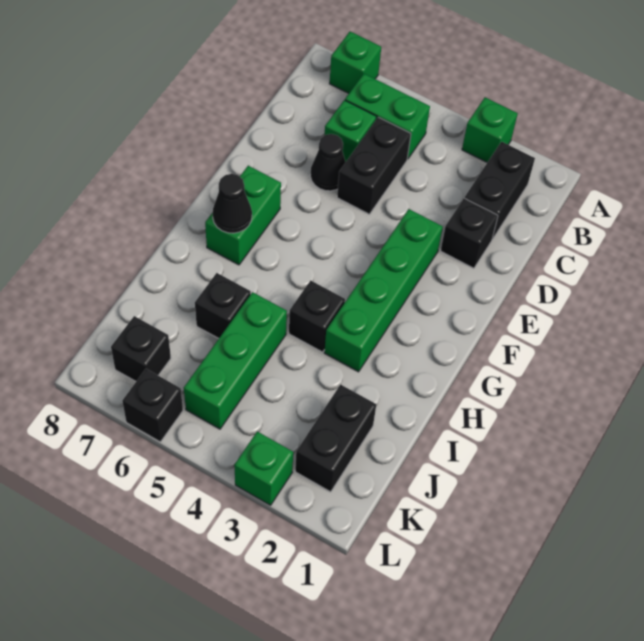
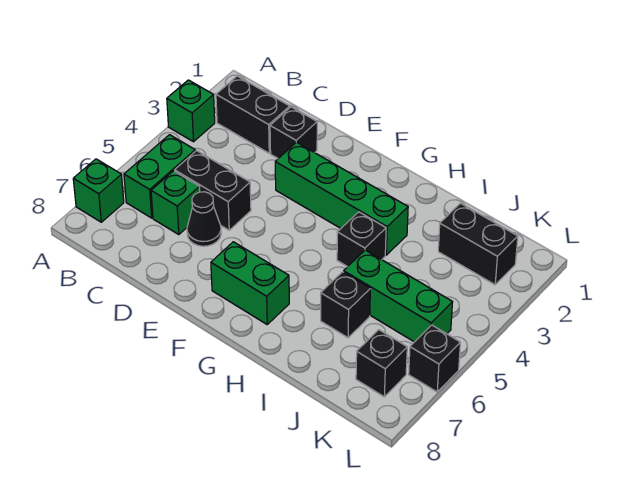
black 1x1 cone [213,174,252,233] -> none
green 1x1 brick [234,432,293,505] -> none

